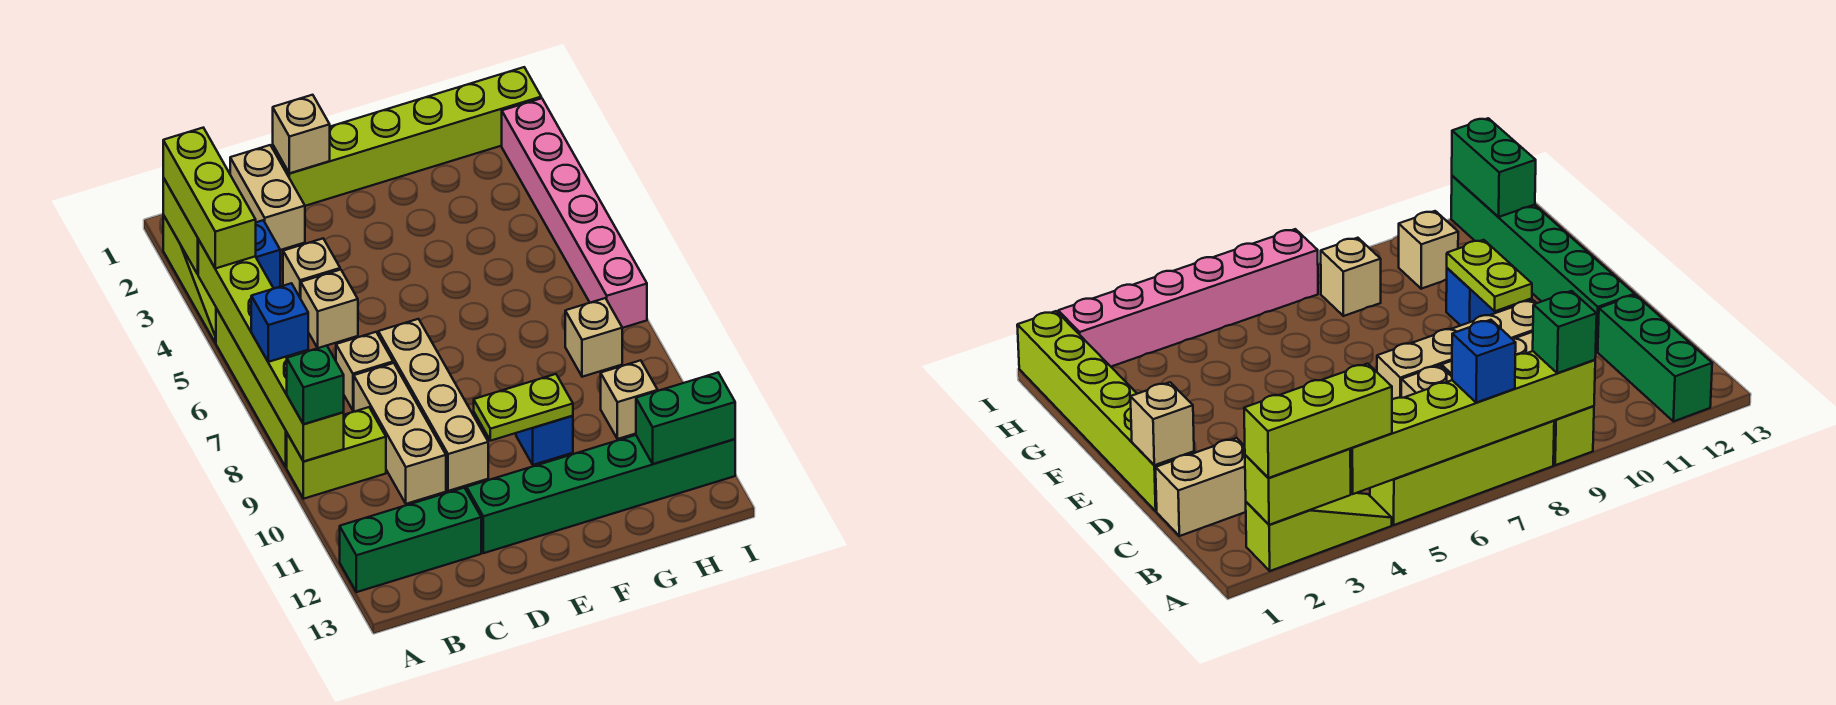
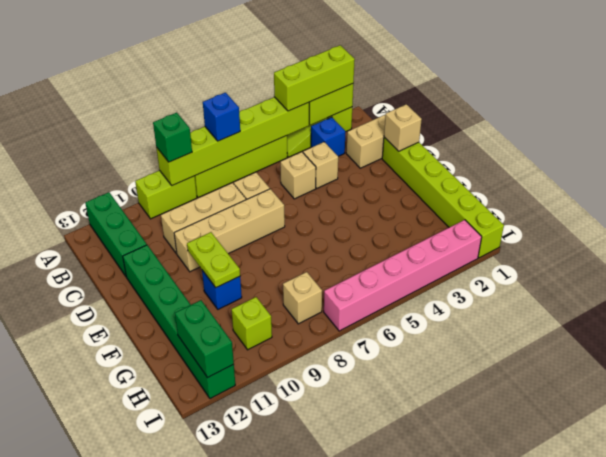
lime 1x2 brick [287,407,386,499] -> lime 1x2 brick turned to [135,170,197,219]
tan 1x1 brick [601,360,658,439] -> lime 1x1 brick [232,297,272,350]

